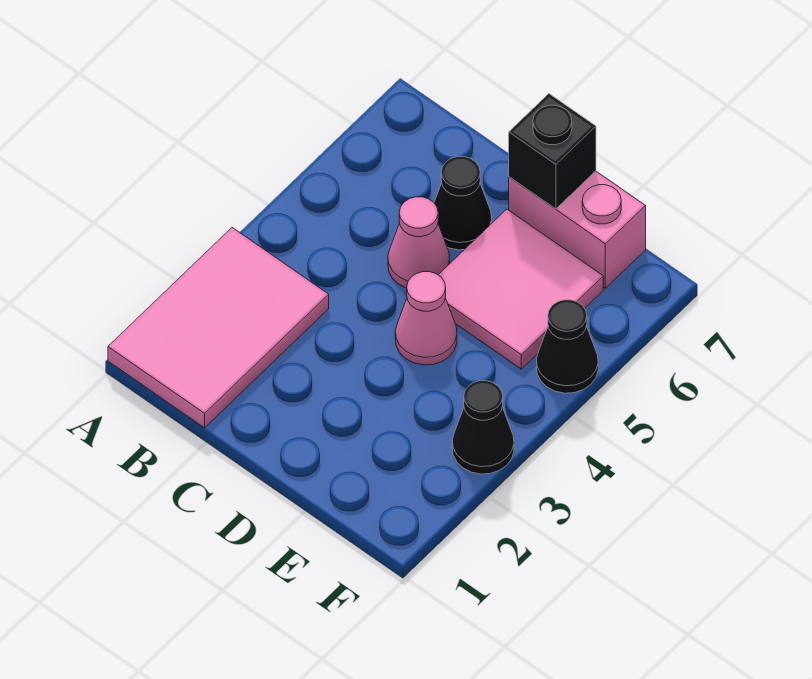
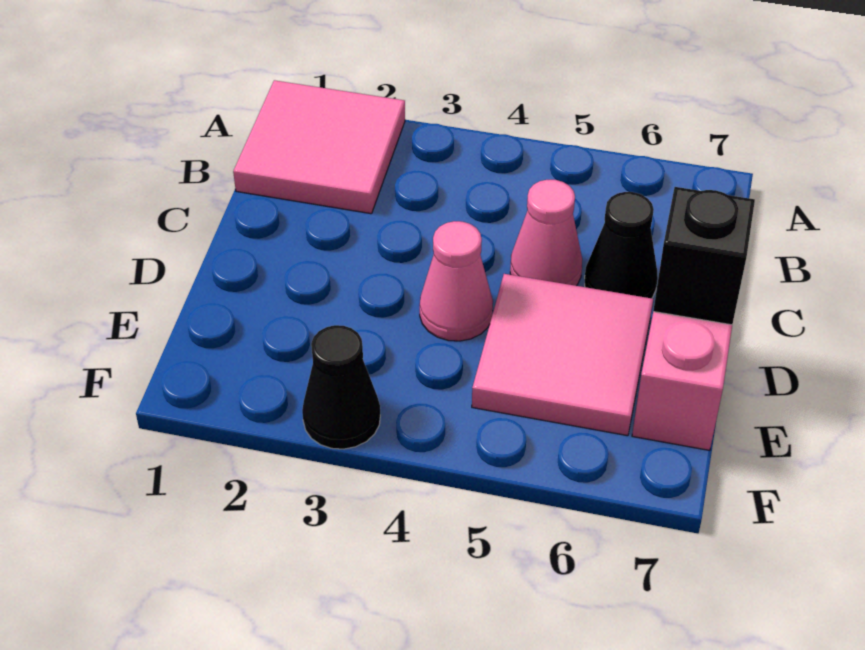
pink 2x3 tile [108,228,329,428] -> pink 2x2 tile [233,80,405,214]
black 1x1 cone [537,300,598,393] -> none

